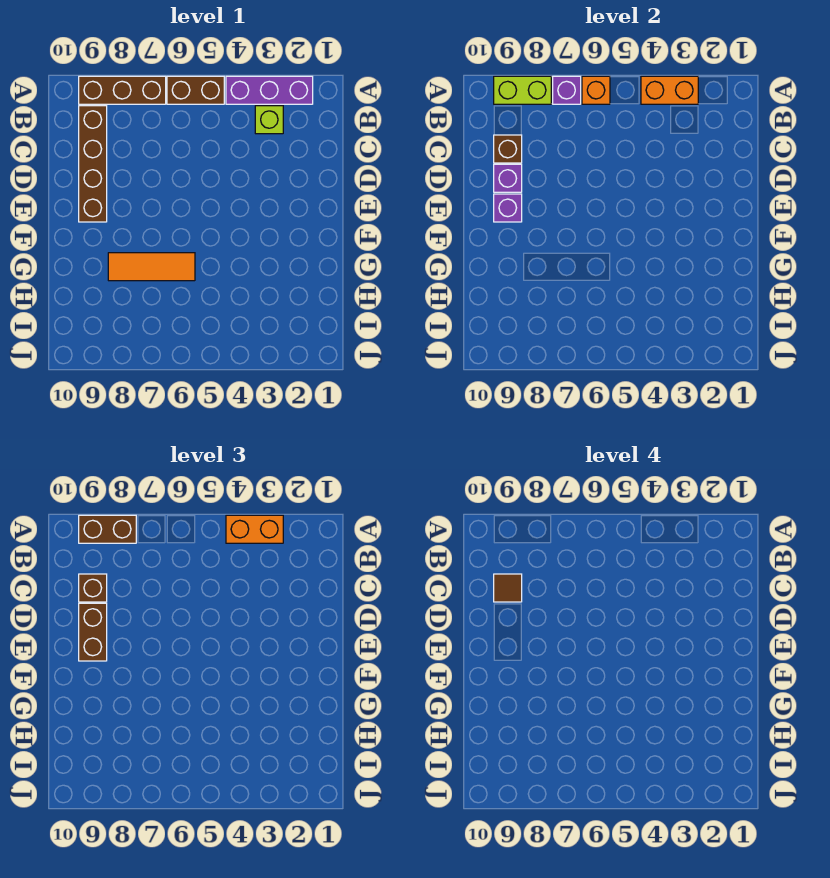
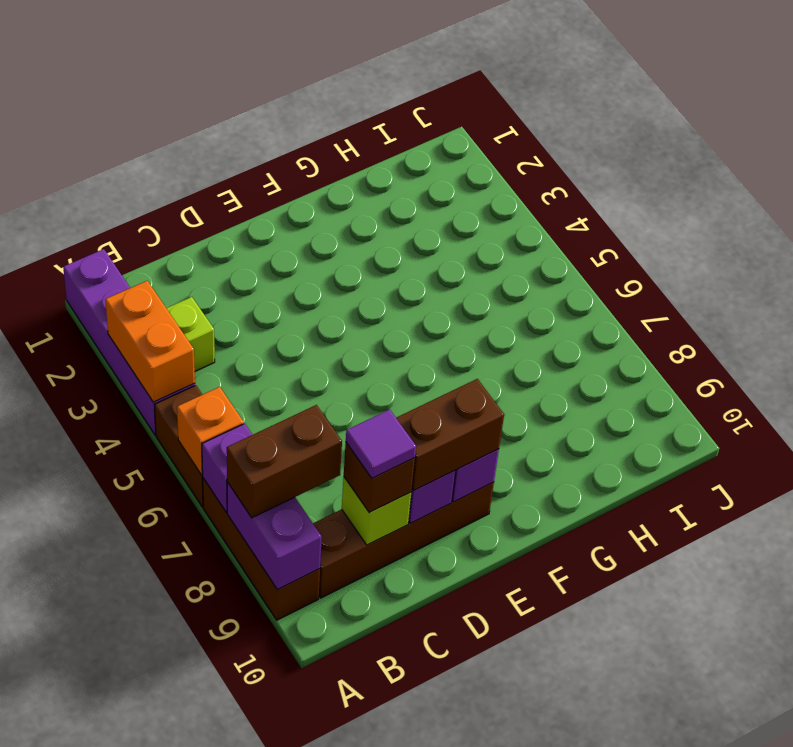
purple 1x3 brick [226,76,313,104] -> purple 1x4 brick [63,249,195,435]
orange 1x2 brick [226,515,283,543] -> none
lime 1x2 brick [494,76,551,104] -> purple 1x2 brick [227,482,322,590]
brown 1x2 brick [79,515,136,543] -> brown 1x2 brick turned to [227,405,342,518]
brown 1x1 brick [494,135,522,163] -> lime 1x1 brick [342,477,412,545]
brown 1x1 tile [494,574,522,602] -> purple 1x1 tile [346,409,416,478]
orange 1x3 tile [108,253,195,281] -> none

